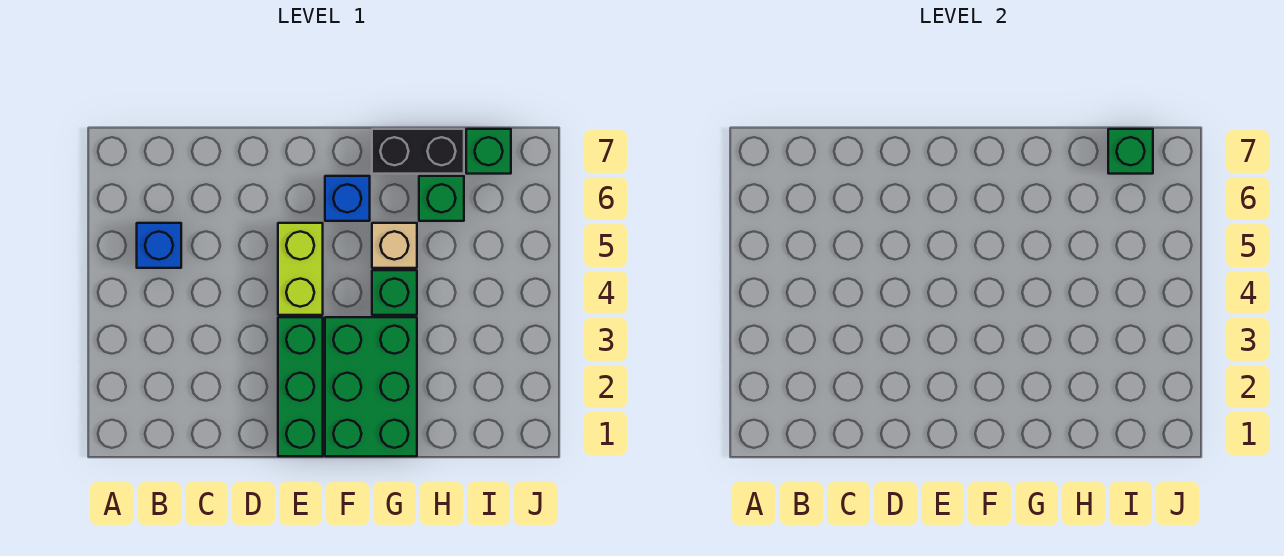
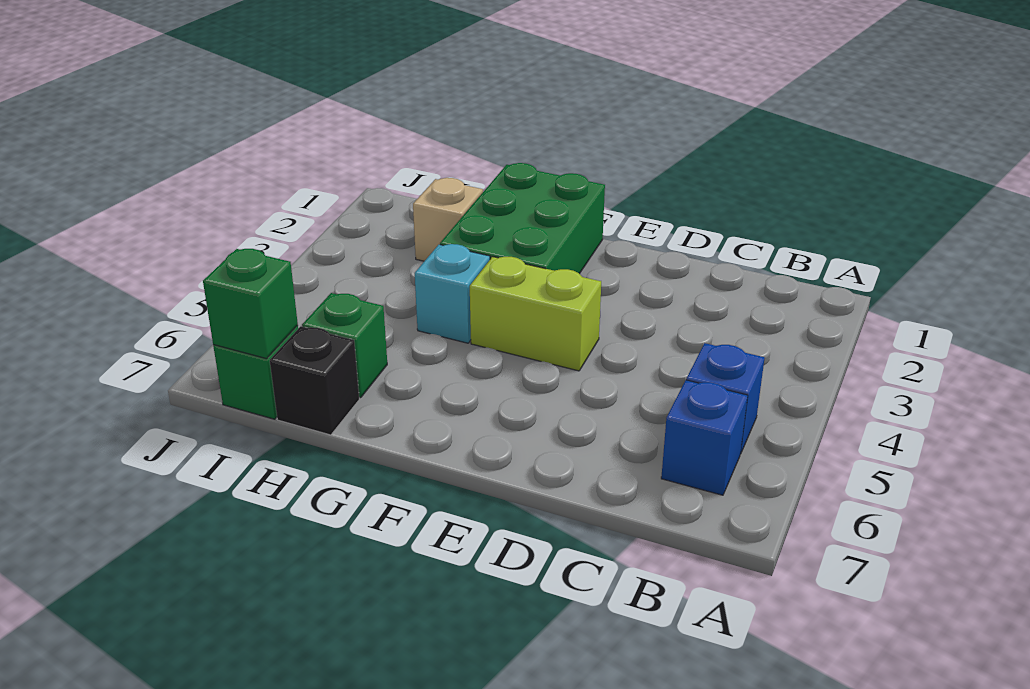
green 1x3 brick [278,317,323,456] -> none
lime 1x2 brick [278,223,323,315] -> lime 1x2 brick turned to [470,257,601,371]
blue 1x1 brick [325,176,370,221] -> blue 1x1 brick moved to [661,380,748,495]
green 1x1 brick [372,270,417,315] -> cyan 1x1 brick [415,244,490,343]
tan 1x1 brick [372,223,417,268] -> tan 1x1 brick moved to [413,178,483,261]
black 1x2 brick [372,129,464,174] -> black 1x1 brick [270,326,359,435]

